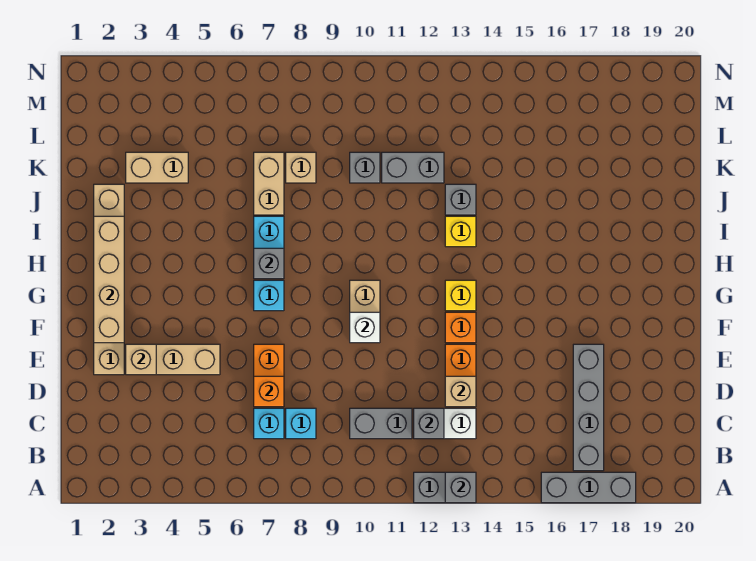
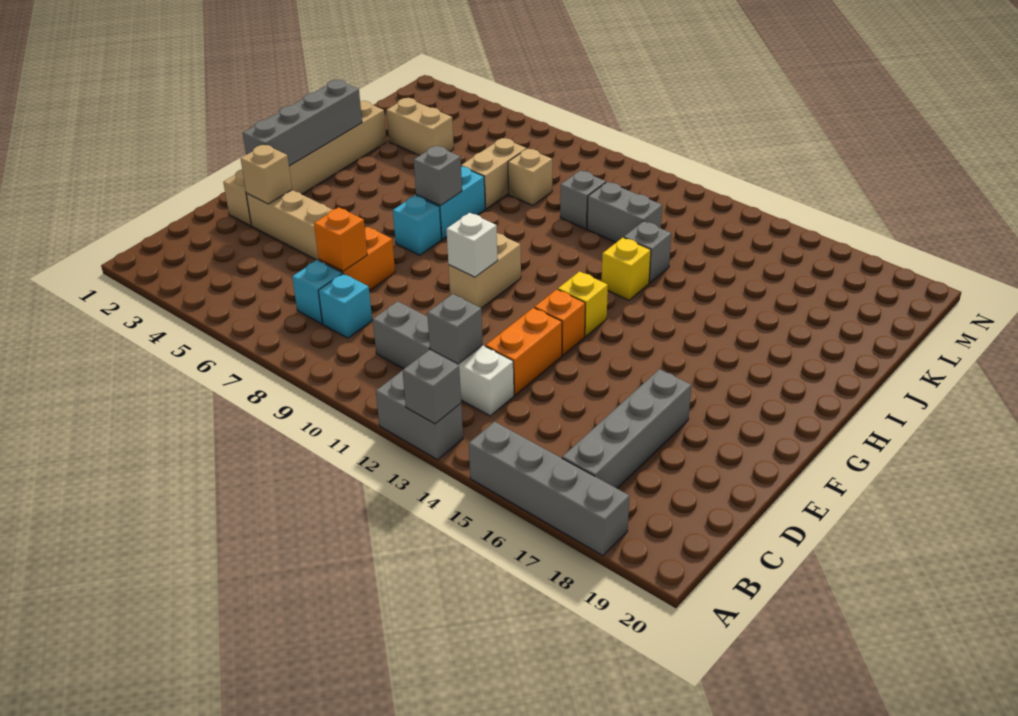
grey 1x3 brick [541,472,636,503] -> grey 1x4 brick [469,422,629,556]
tan 1x1 brick [445,376,476,407] -> none
tan 1x4 brick [94,216,124,343] -> grey 1x4 brick [243,80,362,166]

